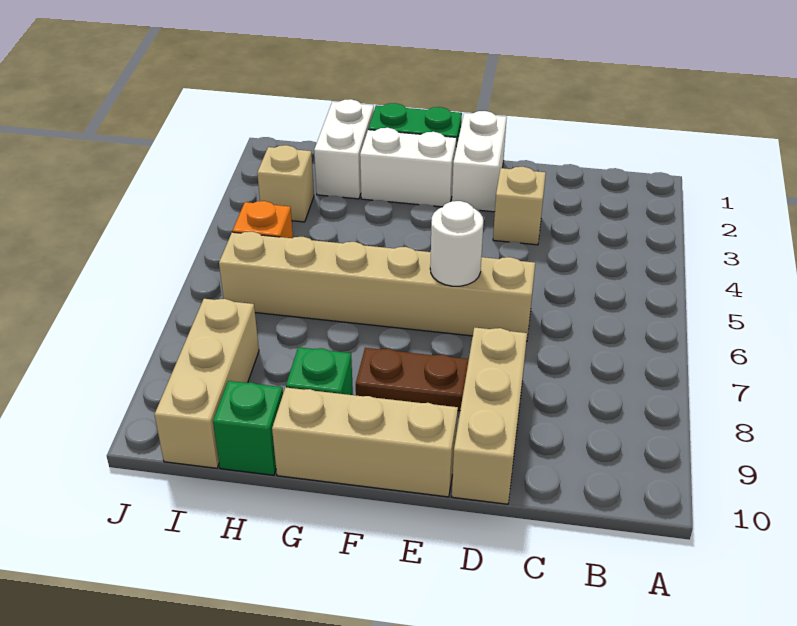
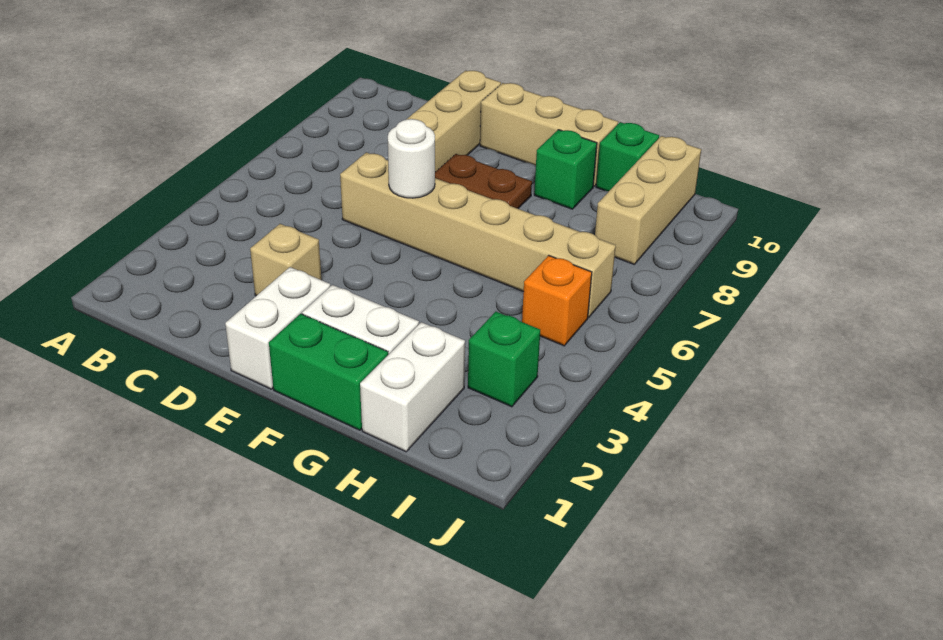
tan 1x1 brick [257,145,314,222] -> green 1x1 brick [468,312,540,407]

